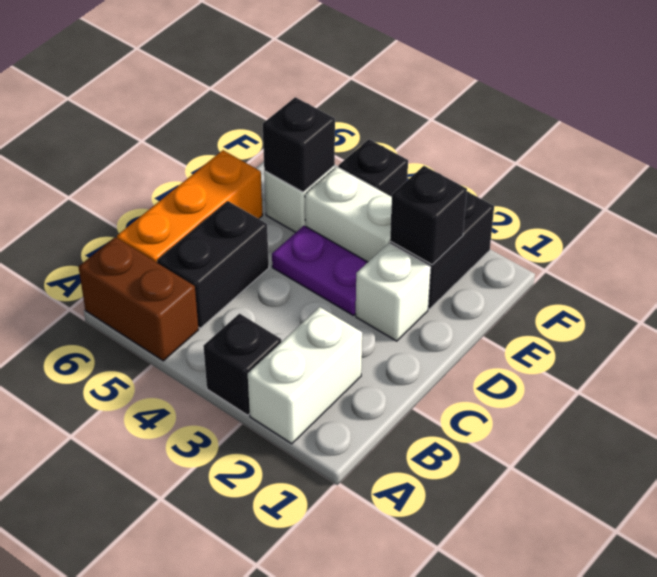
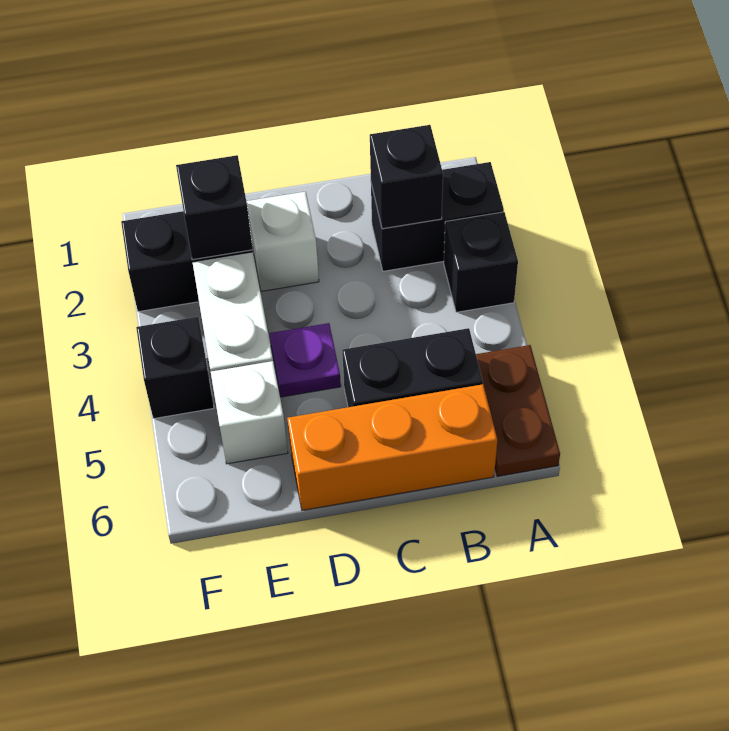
white 1x2 brick [248,307,362,444] -> black 1x2 brick [371,162,504,271]
brown 1x2 brick [79,237,199,361] -> brown 1x2 plate [476,345,560,476]
purple 1x2 plate [272,226,368,316] -> purple 1x1 plate [270,323,341,397]
black 1x1 brick [263,97,335,192] -> black 1x1 brick moved to [370,125,443,229]

